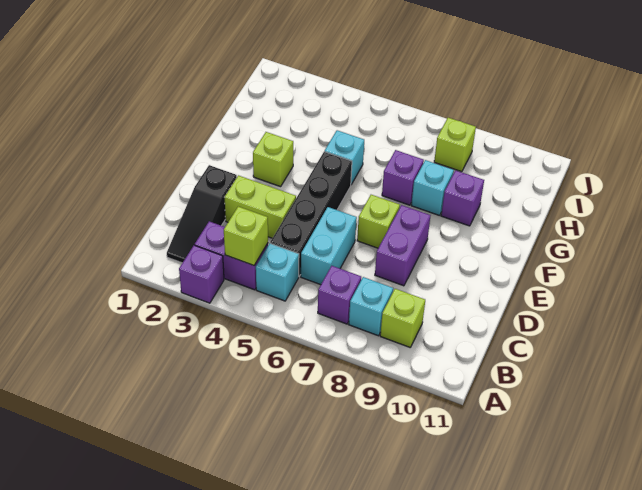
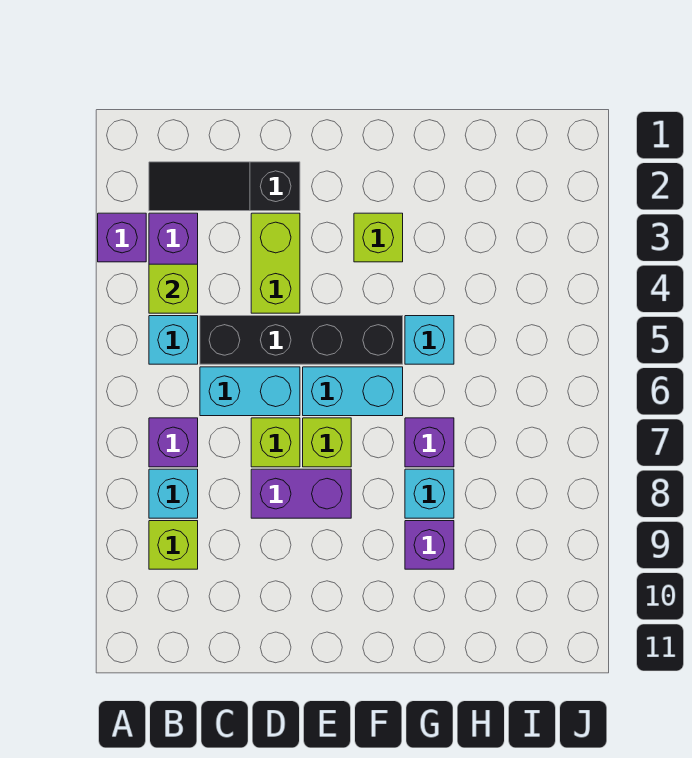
none -> cyan 1x2 brick [303,367,403,416]
lime 1x1 brick [434,118,476,172] -> lime 1x1 brick moved to [251,418,300,467]

